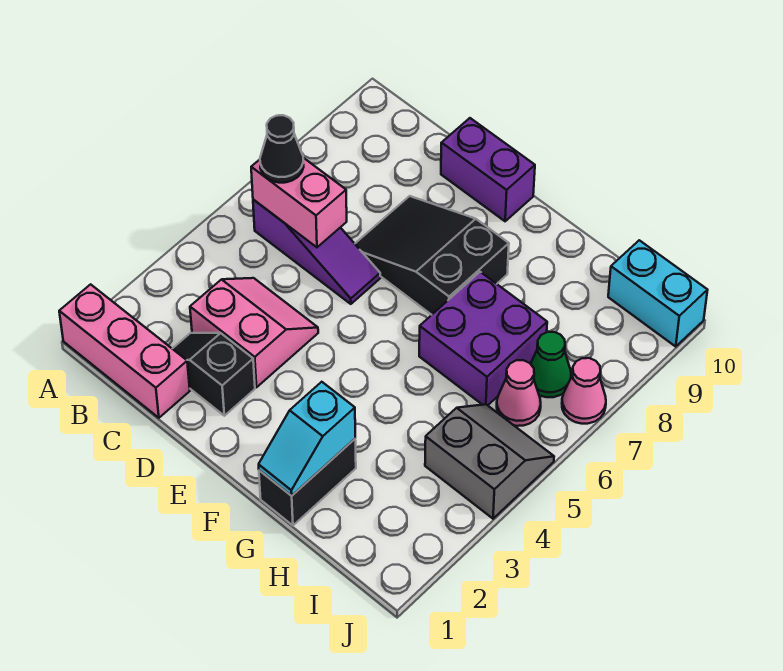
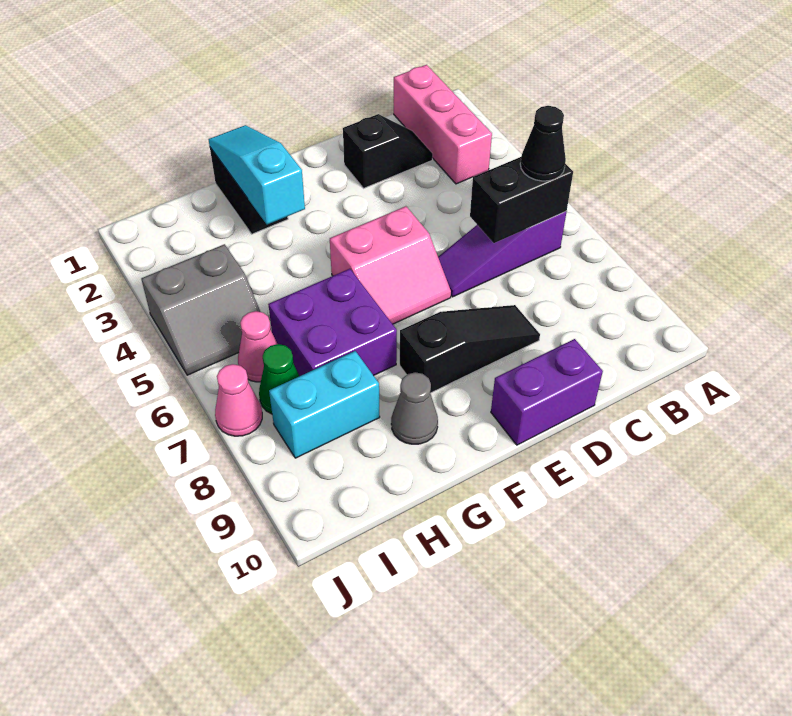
pink 1x3 brick [59,284,190,418] -> pink 1x3 brick turned to [394,65,492,184]
pink 1x2 brick [251,158,347,247] -> black 1x2 brick [470,157,573,243]
pink 2x2 slope [190,278,318,387] -> pink 2x2 slope moved to [330,206,451,324]
black 2x3 slope [355,196,509,315] -> black 1x3 slope [400,305,540,393]
cyan 1x2 slope [259,382,355,496] -> cyan 1x3 slope [208,125,305,225]
none -> grey 1x1 cone [391,372,438,444]
cyan 1x2 brick [608,240,708,346] -> cyan 1x2 brick moved to [269,351,380,458]

